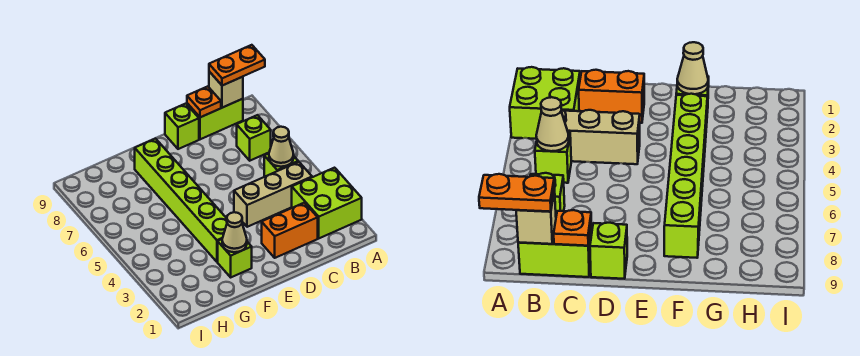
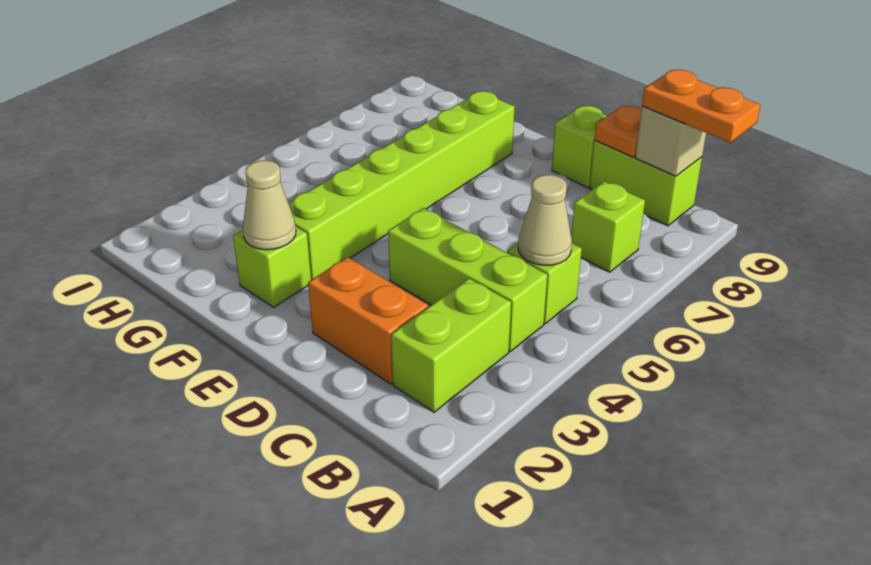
lime 2x2 brick [292,168,362,238] -> lime 1x2 brick [391,278,511,412]
tan 1x3 brick [234,162,312,227] -> lime 1x3 brick [388,208,547,351]

